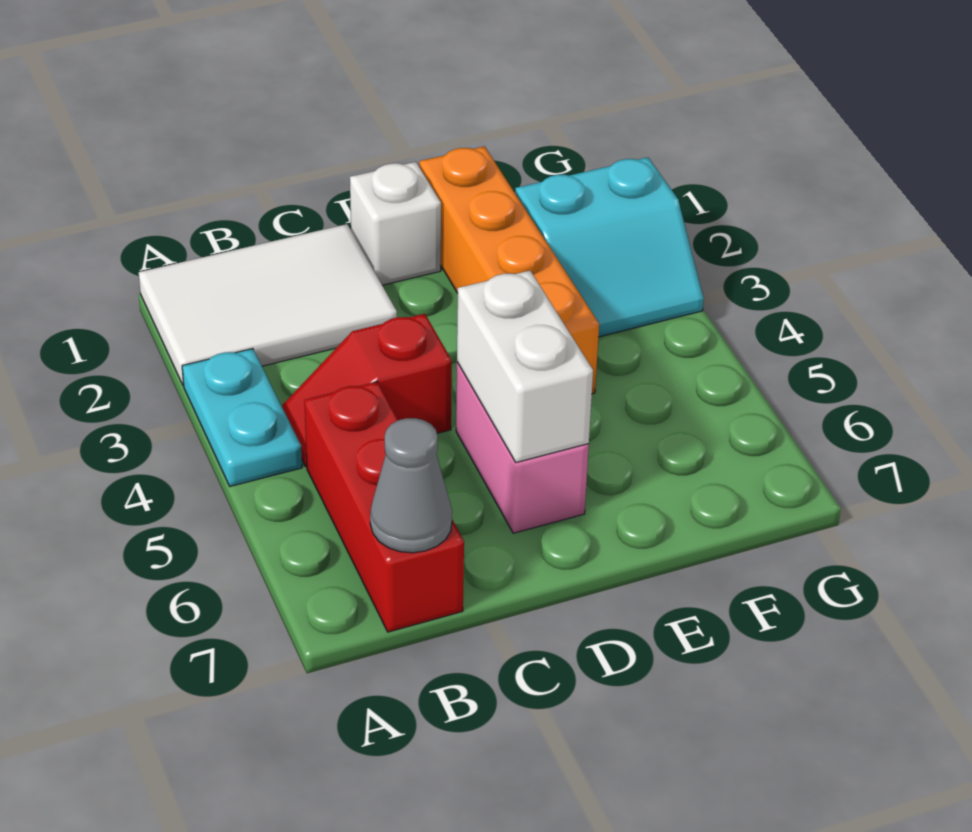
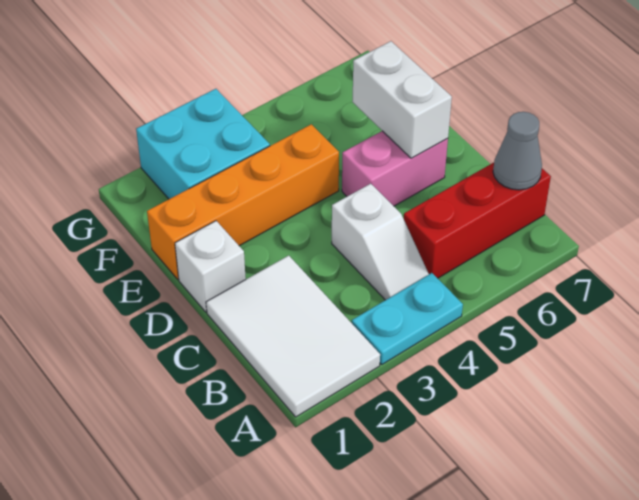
red 1x2 slope [282,314,452,467] -> white 1x2 slope [332,184,429,300]
white 1x2 brick [457,271,593,462] -> white 1x2 brick turned to [352,41,452,158]
cyan 2x2 slope [515,157,704,337] -> cyan 2x2 brick [136,89,270,199]

